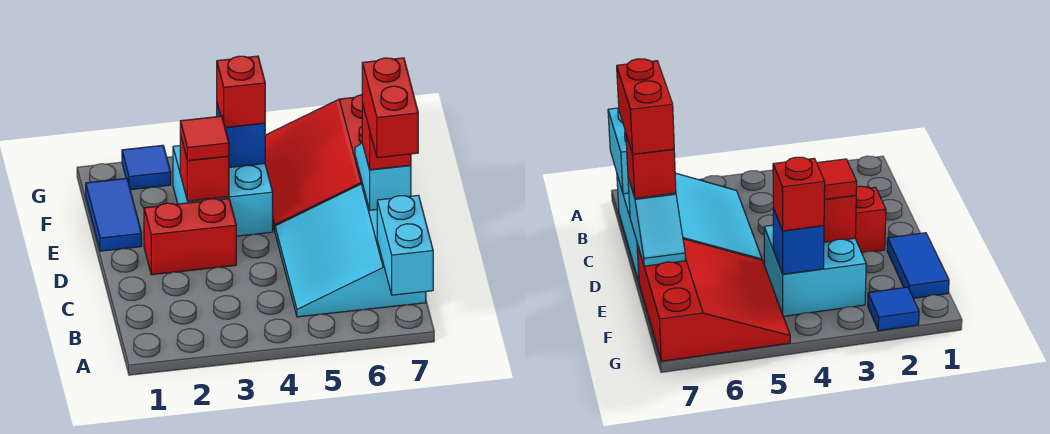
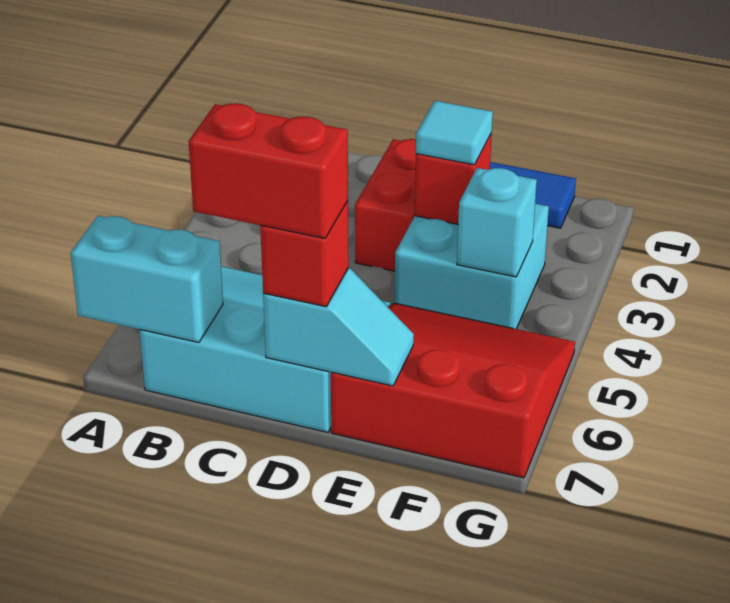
red 1x1 tile [180,116,229,161] -> cyan 1x1 tile [416,101,493,165]
blue 1x1 brick [217,104,265,167] -> cyan 1x1 brick [457,168,537,277]
red 1x1 brick [217,56,265,127] -> none
blue 1x1 tile [122,145,171,190] -> none

